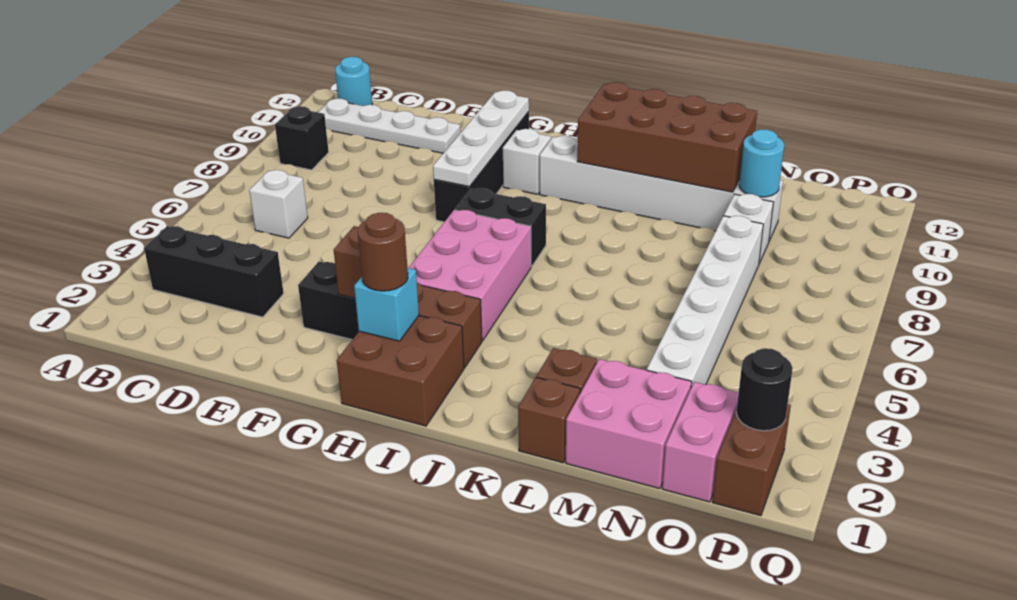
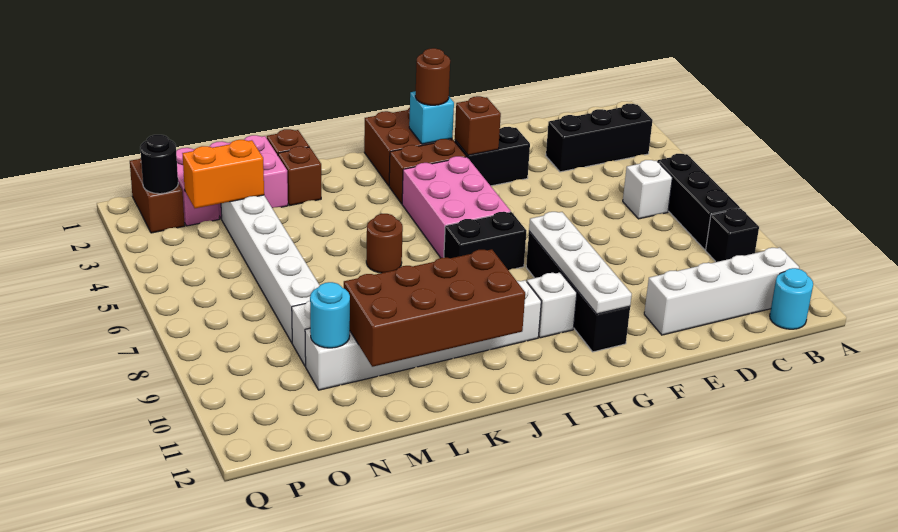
none -> black 1x3 brick [658,154,740,250]
white 1x4 plate [318,99,461,153] -> white 1x4 brick [644,248,799,335]
none -> brown 1x1 round brick [366,214,403,273]
none -> orange 1x2 brick [182,140,264,208]

